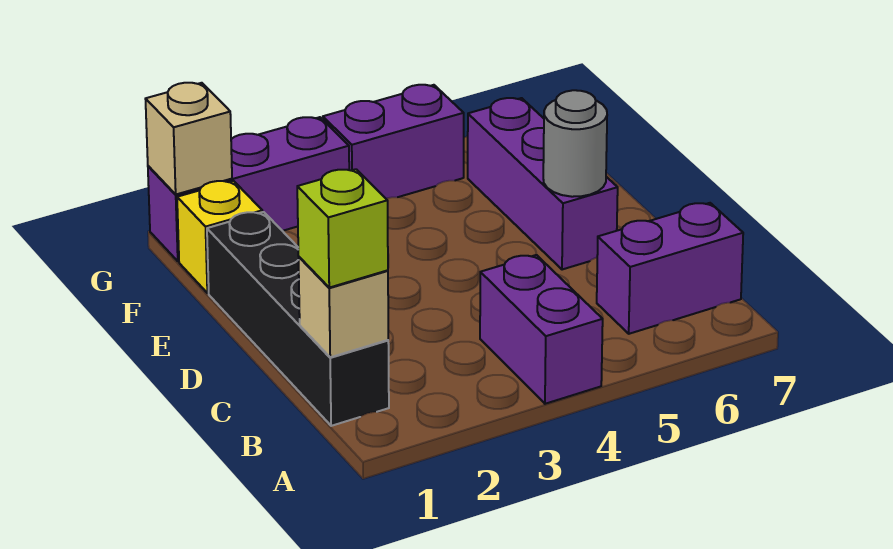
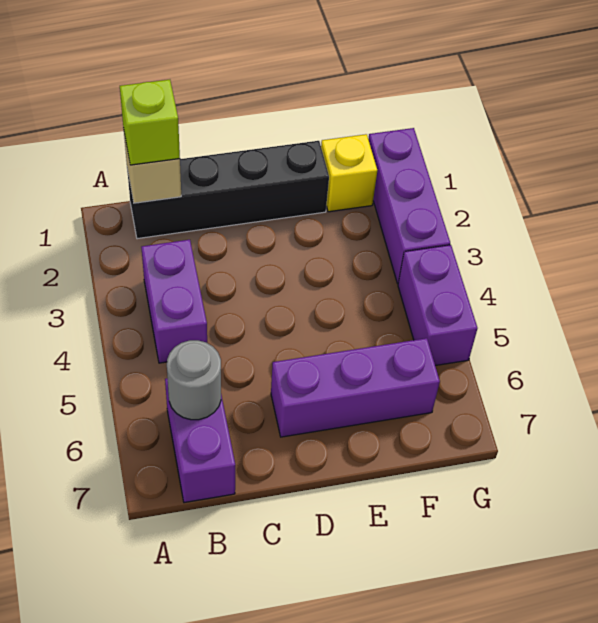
purple 1x2 brick [480,255,603,404] -> purple 1x2 brick turned to [141,240,207,363]
grey 1x1 round brick [543,90,607,197] -> grey 1x1 round brick moved to [167,340,221,420]
tan 1x1 brick [146,83,232,194] -> none

